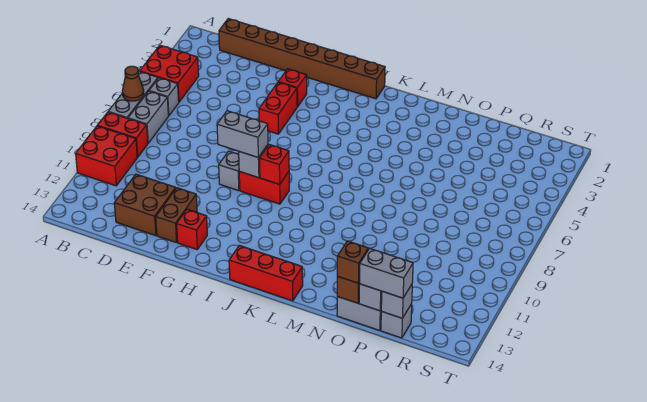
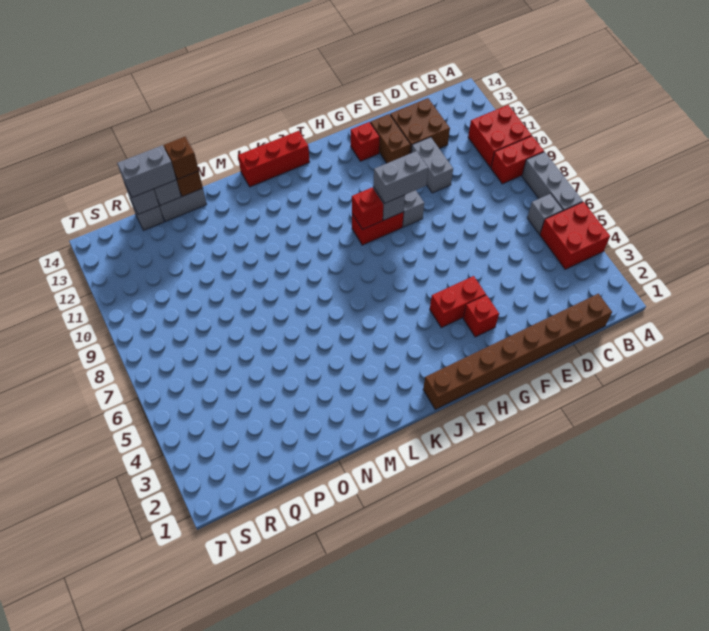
brown 1x1 cone [122,66,144,101] -> none
grey 1x2 brick [128,91,168,143] -> grey 1x2 brick moved to [411,137,453,193]
red 1x2 brick [259,82,297,134] -> red 1x2 brick turned to [430,276,486,328]

